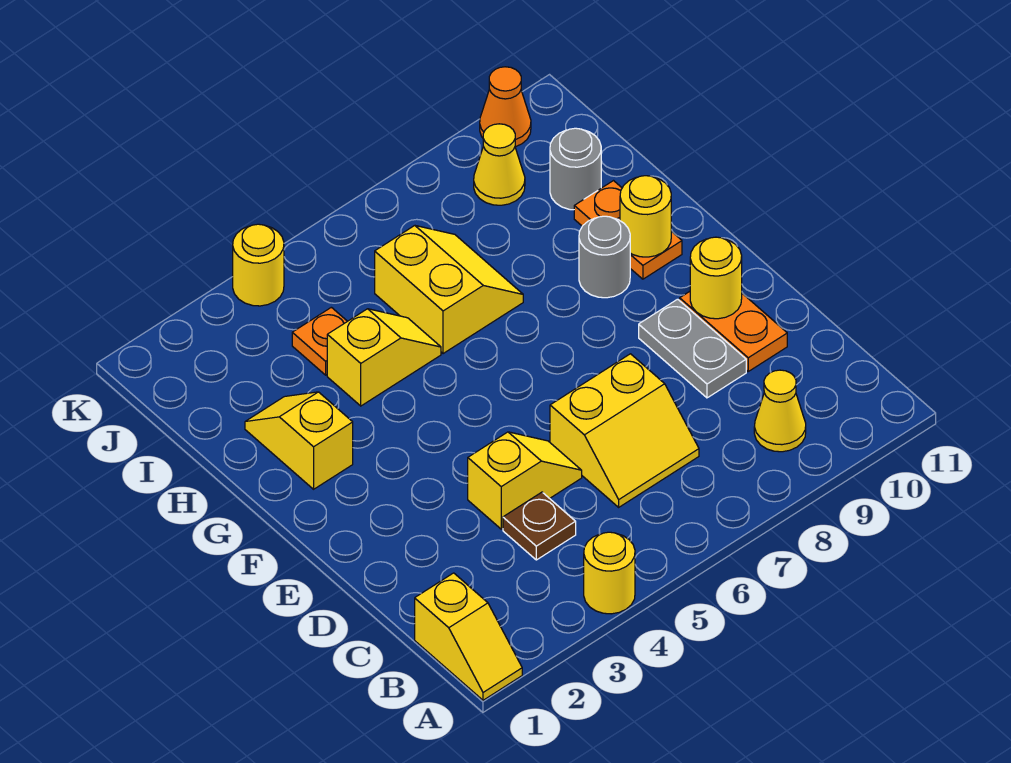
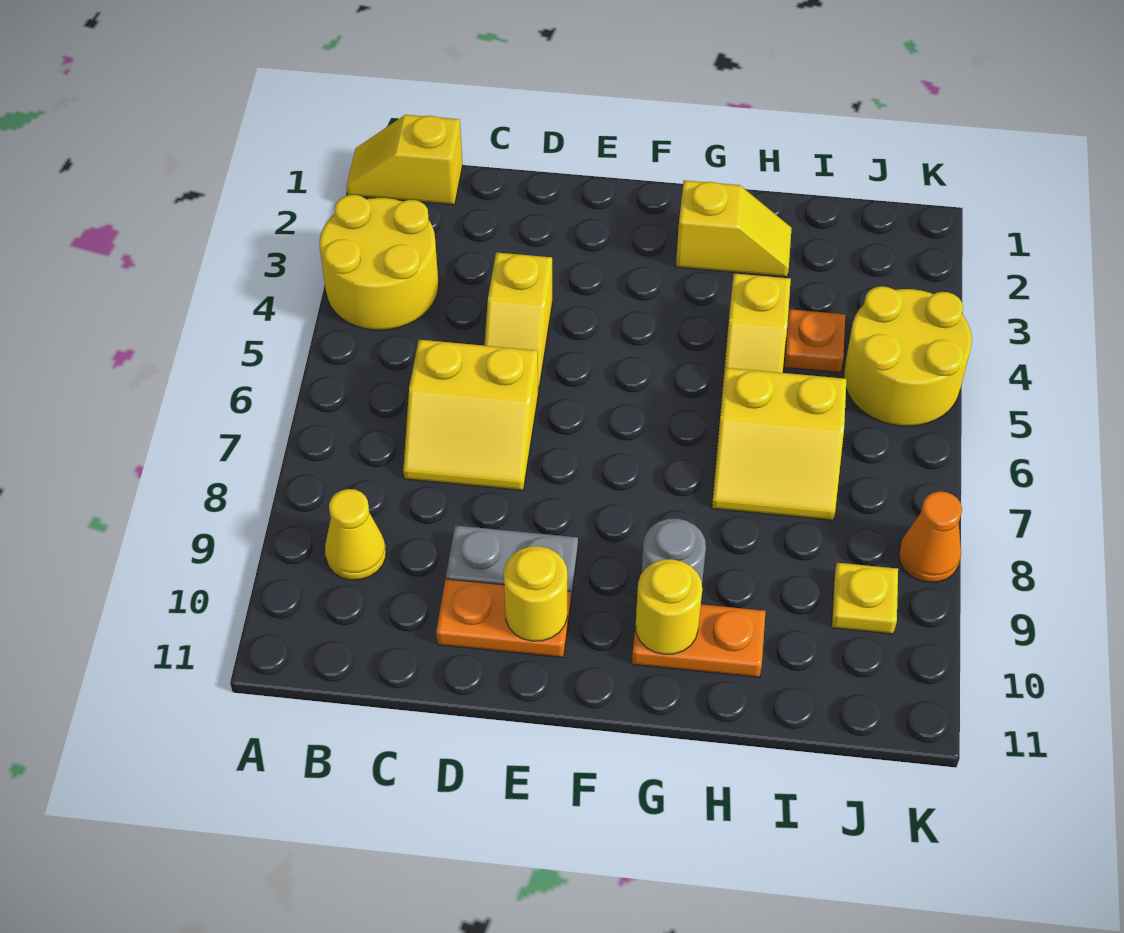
yellow 1x1 round brick [584,532,635,614] -> yellow 2x2 round brick [319,195,439,330]
brown 1x1 plate [503,492,576,560] -> none
yellow 2x2 slope [550,354,699,507] -> yellow 2x2 slope turned to [403,340,538,490]
grey 1x1 round brick [550,128,601,210] -> none
yellow 1x1 cone [474,124,525,205] -> yellow 1x1 plate [832,563,898,634]
yellow 1x1 round brick [233,224,284,306] -> yellow 2x2 round brick [844,286,972,426]
orange 1x1 cone [480,67,531,147] -> orange 1x1 cone moved to [899,491,962,582]

